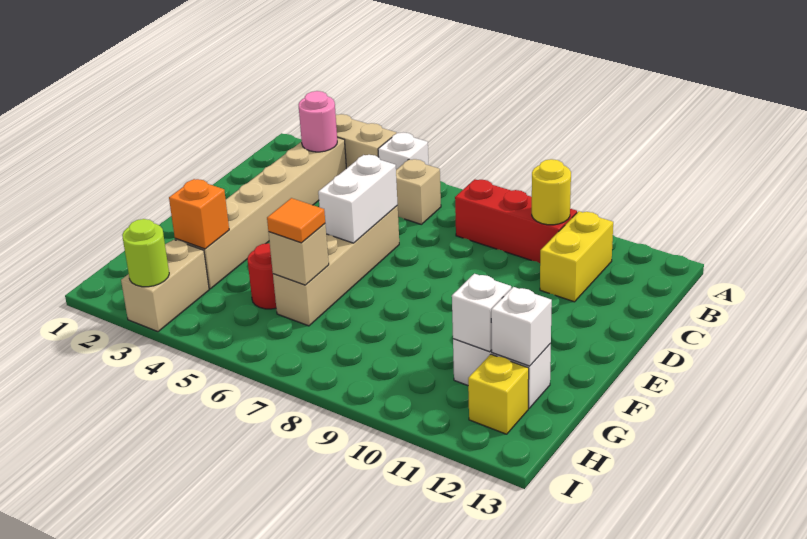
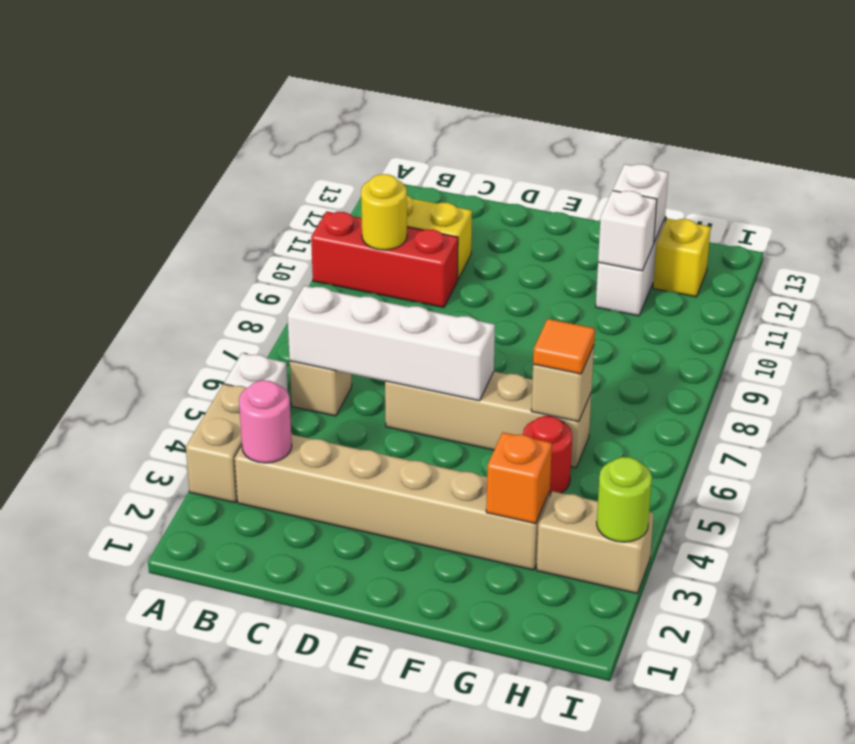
red 1x3 brick [455,179,577,263] -> red 1x3 brick turned to [311,211,458,307]
white 1x2 brick [318,155,398,243] -> white 1x4 brick [287,286,495,401]

